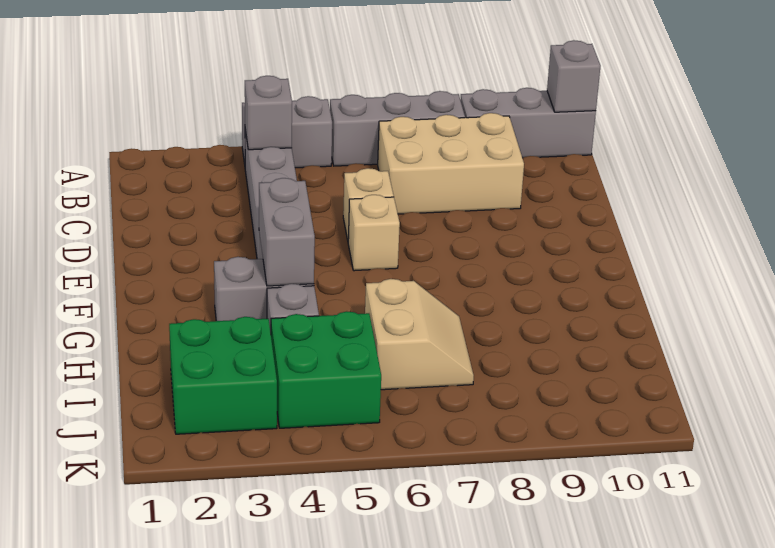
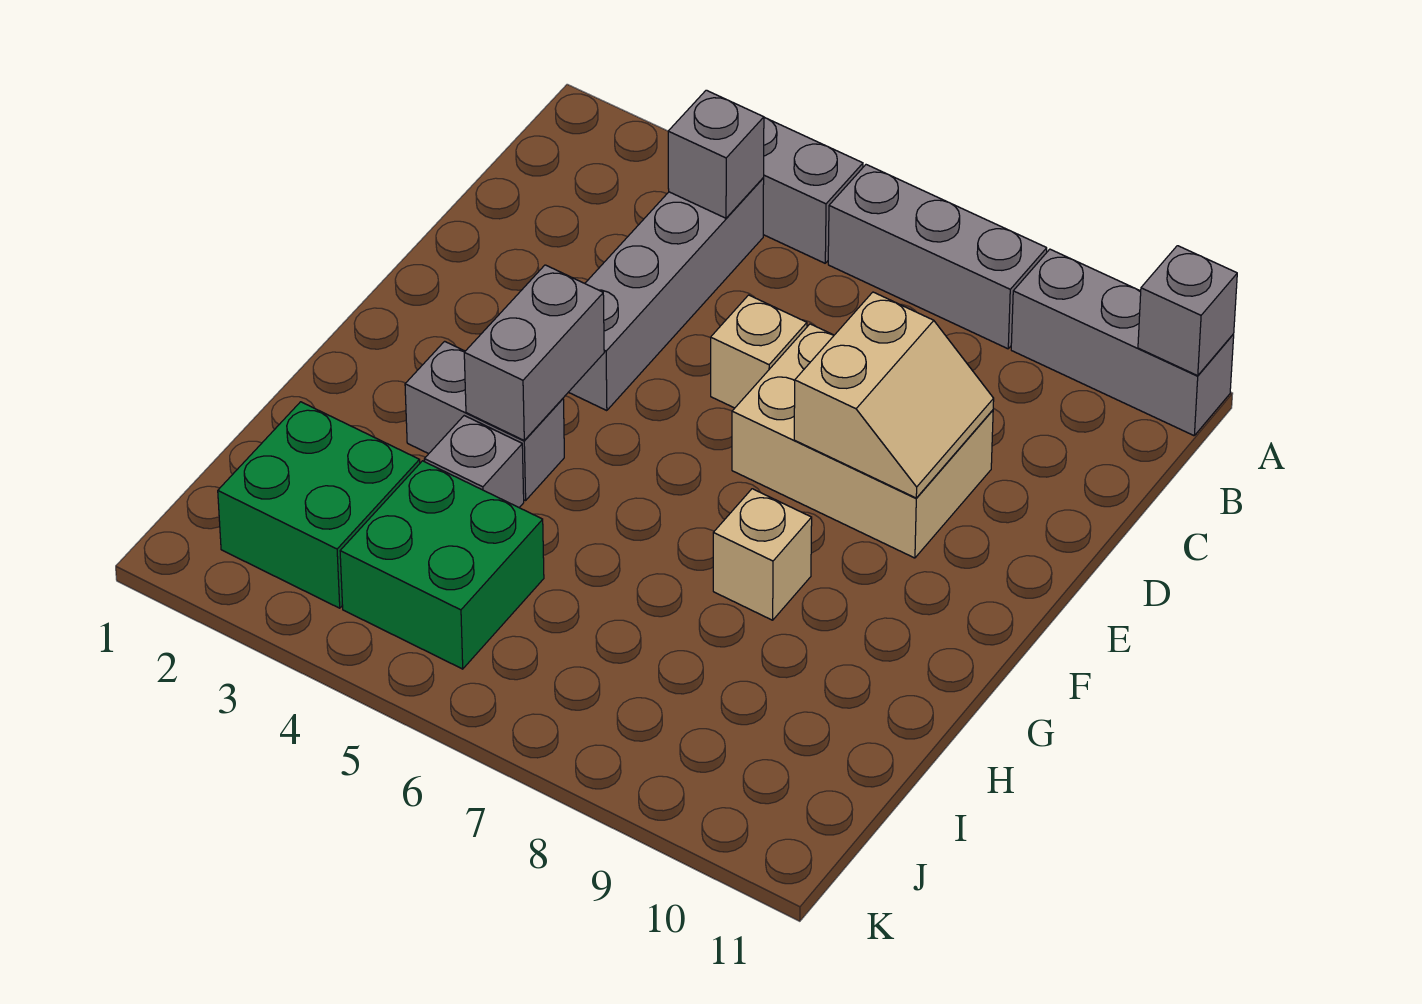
tan 2x3 brick [378,113,524,214] -> tan 2x3 brick moved to [732,324,993,558]
tan 1x1 brick [348,195,400,271] -> tan 1x1 brick moved to [713,489,812,620]
tan 2x2 slope [365,279,474,390] -> tan 2x2 slope moved to [794,292,994,498]

